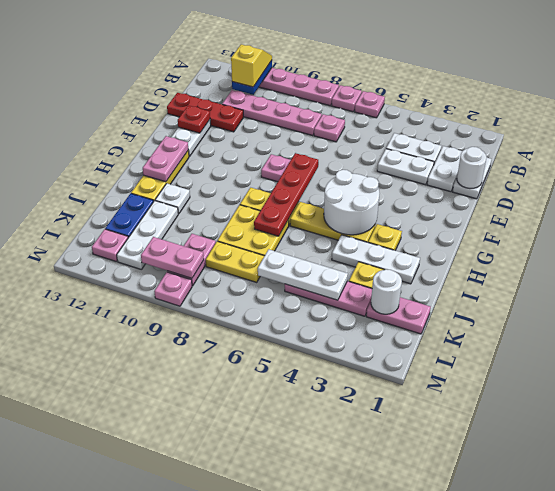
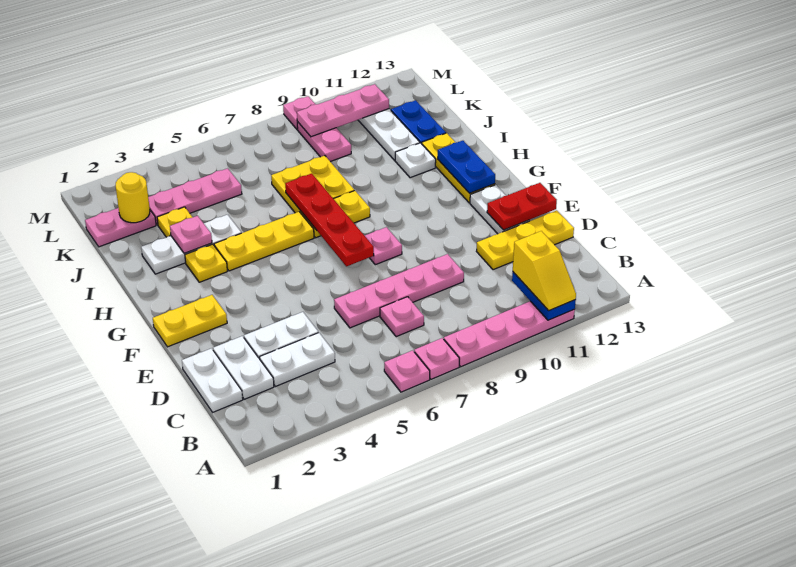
pink 1x4 plate [222,90,322,136] -> pink 1x4 plate moved to [334,254,464,328]
white 1x1 round brick [457,147,487,188] -> none
red 1x3 plate [167,93,243,132] -> yellow 1x3 plate [476,210,574,270]
red 1x1 plate [178,105,210,133] -> red 1x2 plate [487,183,557,230]
white 2x2 round brick [324,170,380,235] -> none
pink 1x2 plate [143,136,188,182] -> blue 1x2 plate [438,141,495,193]
white 1x1 round brick [371,269,402,314] -> yellow 1x1 round brick [116,172,150,223]
white 1x3 plate [258,249,348,300] -> none
yellow 1x2 plate [206,241,264,282] -> yellow 1x2 plate moved to [153,295,227,347]
pink 1x2 plate [141,237,204,278] -> pink 1x3 plate [297,84,389,137]
pink 1x1 plate [92,229,128,261] -> pink 1x1 plate moved to [170,215,212,253]

